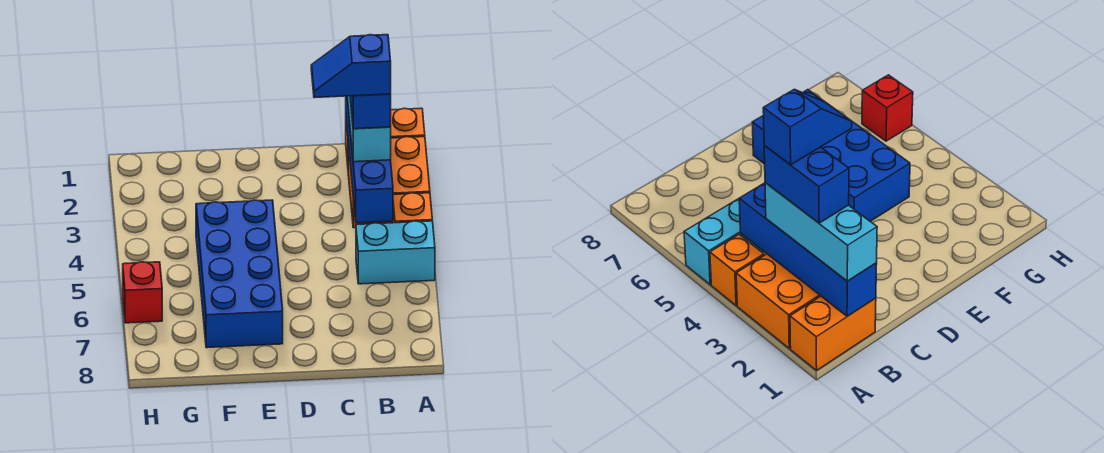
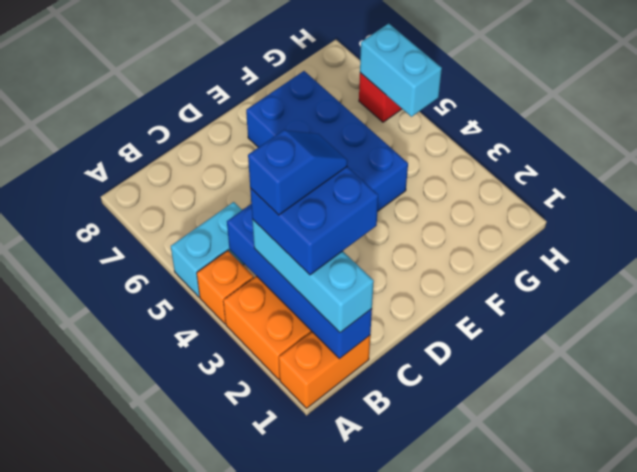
blue 1x2 brick [350,94,391,129] -> blue 2x2 brick [250,167,378,275]
none -> cyan 1x2 brick [360,23,442,117]

